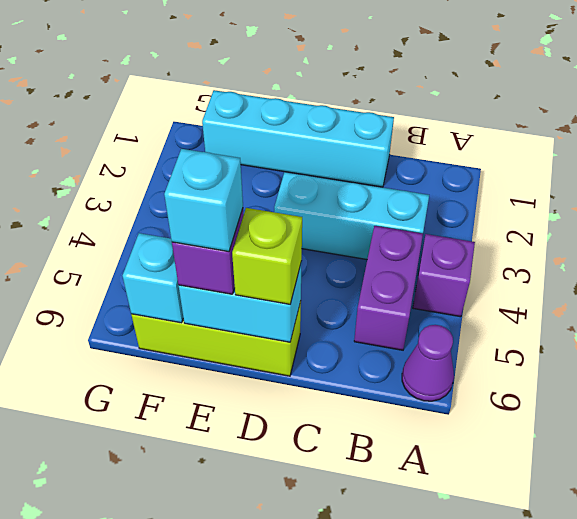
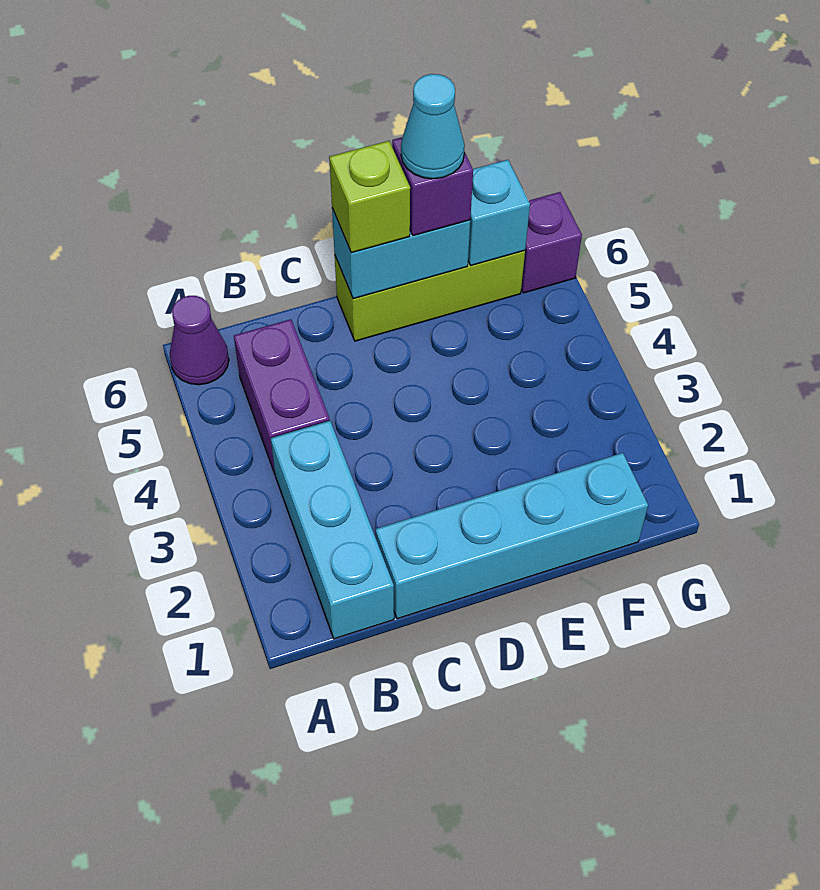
purple 1x1 brick [413,234,475,317] -> purple 1x1 brick moved to [521,192,582,293]
cyan 1x3 brick [274,172,429,259] -> cyan 1x3 brick turned to [271,421,394,639]
cyan 1x1 brick [164,149,243,252] -> cyan 1x1 cone [401,74,465,179]

